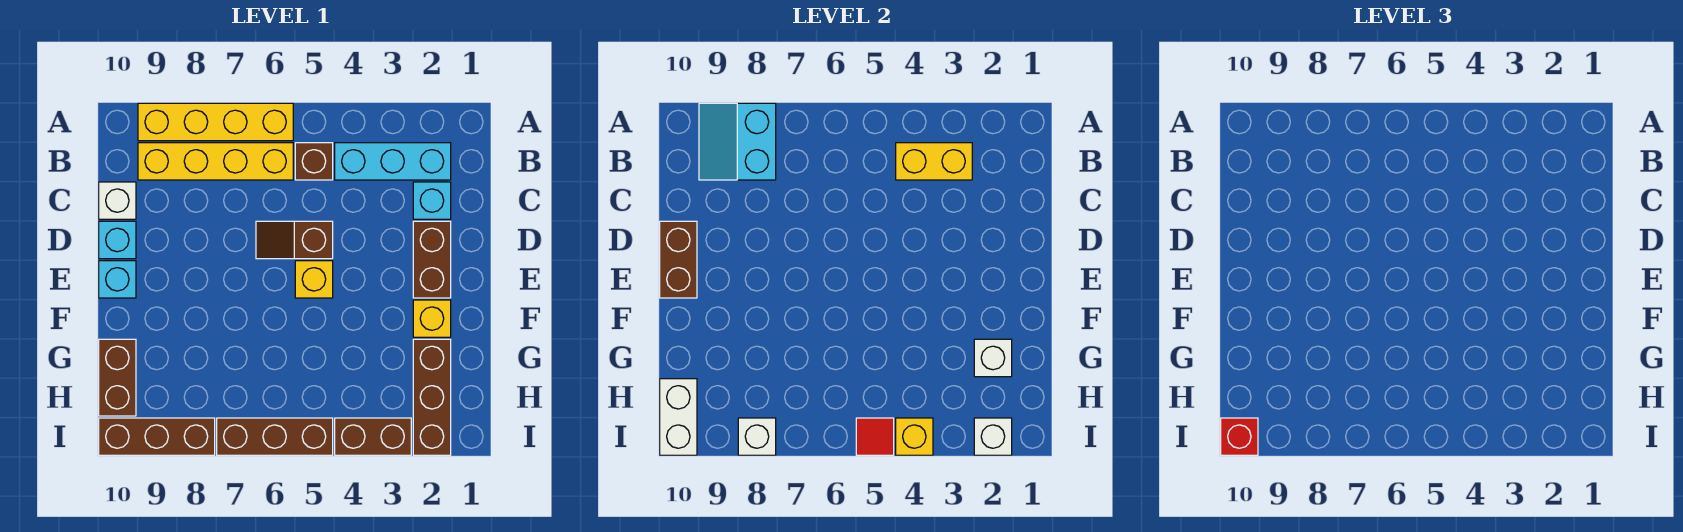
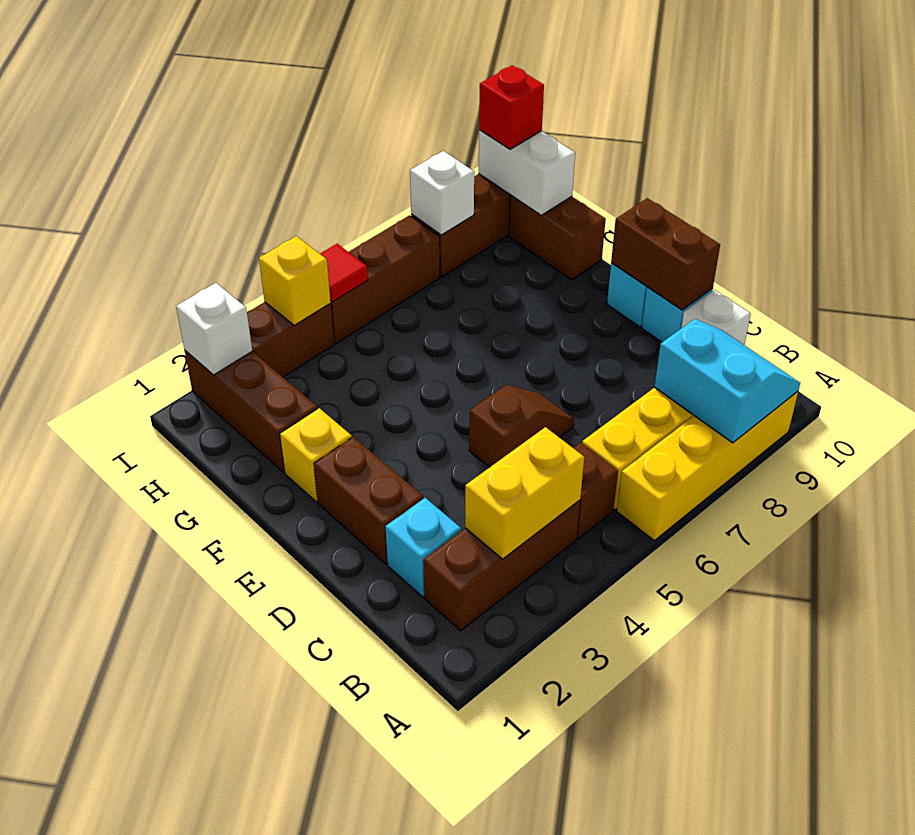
cyan 1x3 brick [335,143,451,180] -> brown 1x3 brick [423,500,580,631]
yellow 1x1 brick [295,261,333,298] -> none
white 1x1 brick [974,339,1012,377] -> none

